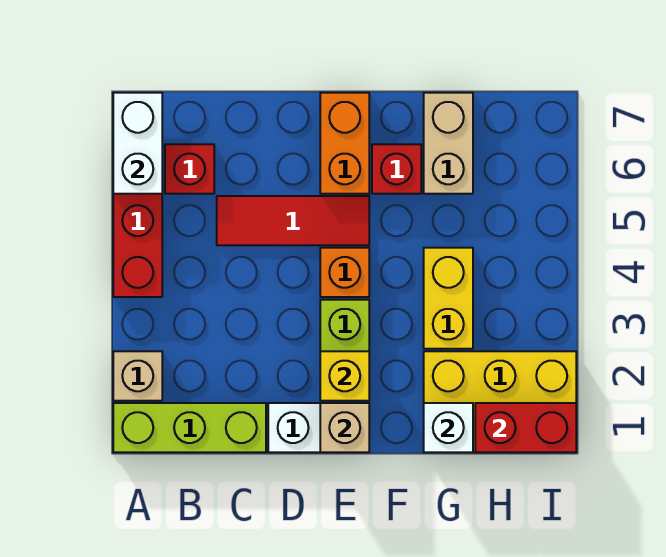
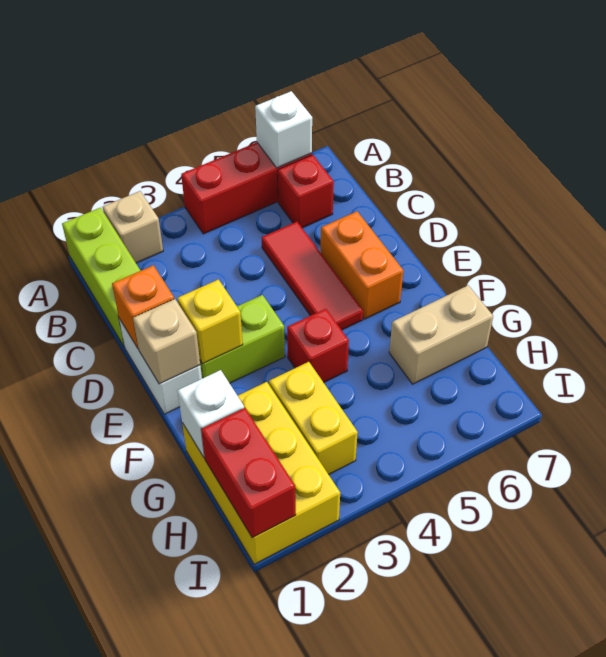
white 1x2 brick [113,93,162,194] -> white 1x1 brick [255,91,312,168]
orange 1x1 brick [320,248,369,297] -> orange 1x1 brick moved to [112,265,174,349]
orange 1x2 brick [320,93,369,194] -> orange 1x2 brick turned to [321,211,403,319]
red 1x1 brick [372,144,421,194] -> red 1x1 brick moved to [287,309,349,383]
yellow 1x2 brick [424,248,473,349] -> yellow 1x2 brick turned to [269,362,358,475]

